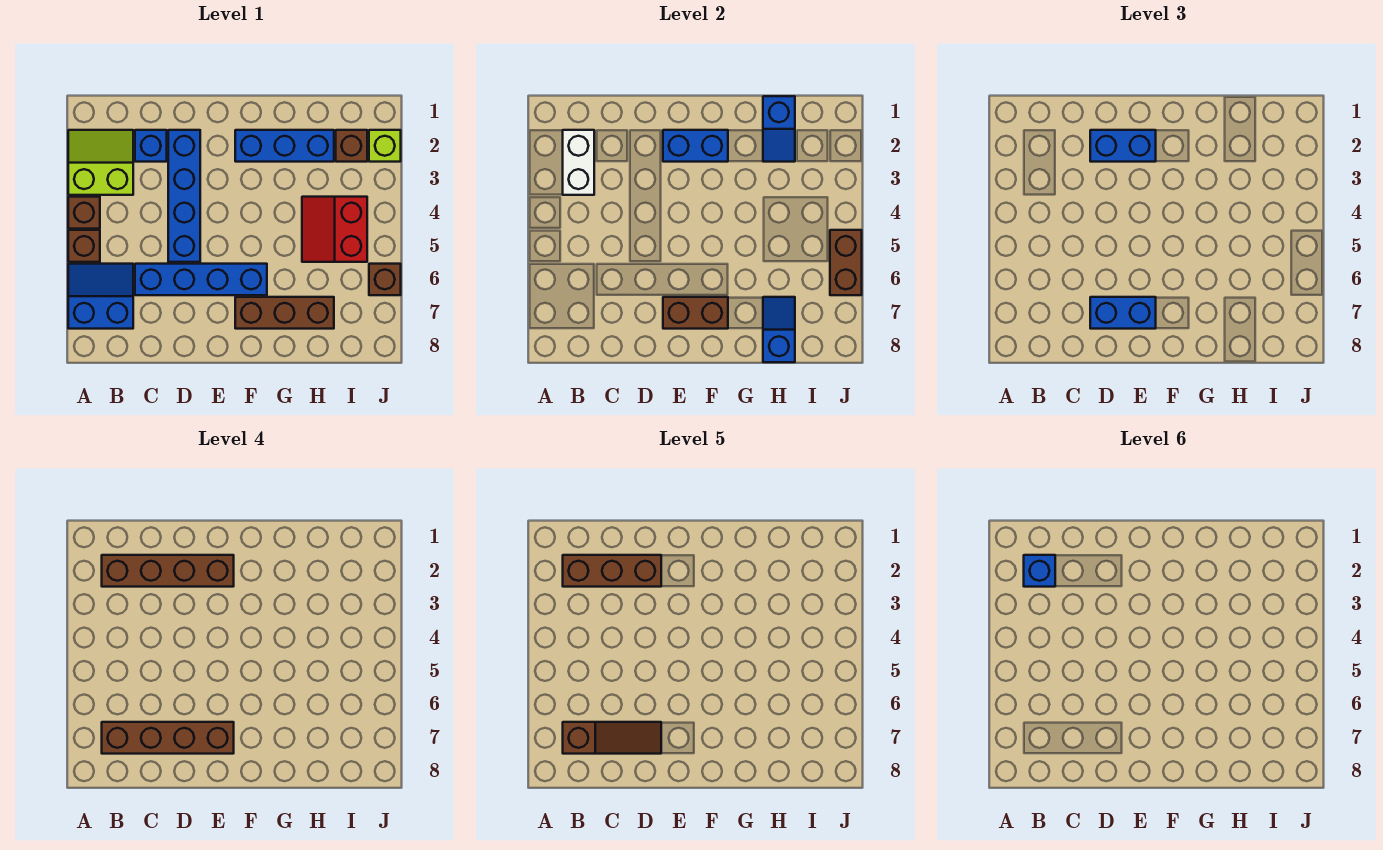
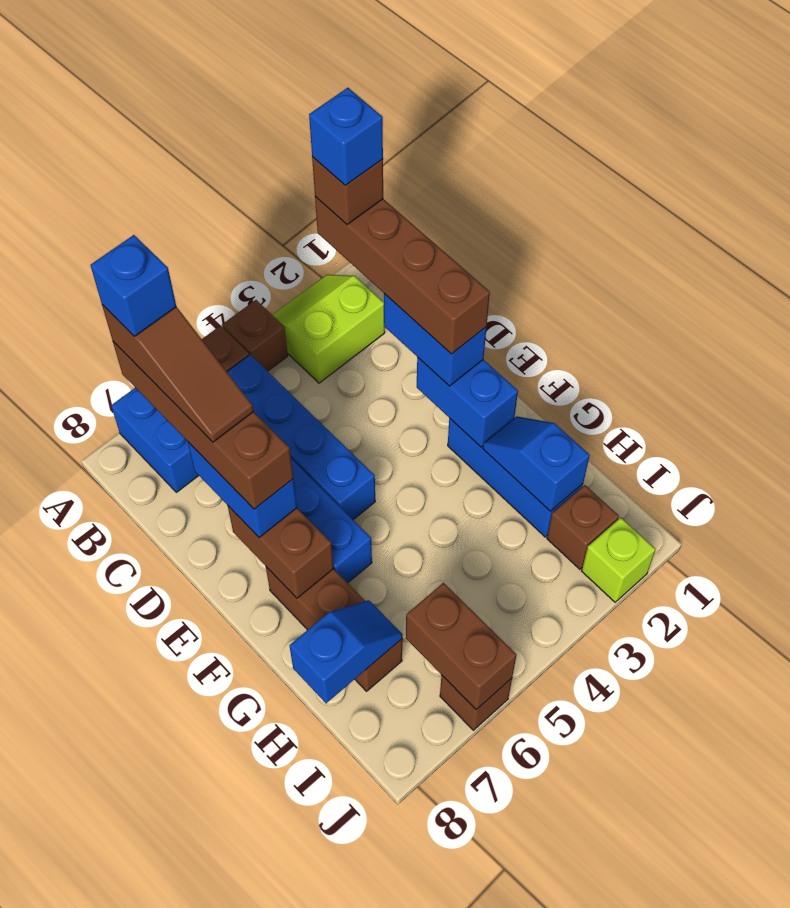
lime 2x2 slope [68,130,133,195] -> lime 2x2 slope turned to [273,275,385,383]
white 1x2 brick [563,130,594,195] -> none
brown 1x3 brick [563,555,661,587] -> brown 1x1 brick [312,157,383,225]
blue 1x1 brick [135,130,167,162] -> blue 1x1 brick moved to [90,235,176,336]
blue 1x4 brick [168,130,200,262] -> blue 1x4 brick turned to [227,355,375,520]
blue 1x2 slope [763,96,795,162] -> blue 1x2 slope turned to [483,416,590,511]
red 2x2 slope [302,197,367,262] -> none
brown 1x2 brick [830,230,862,295] -> brown 1x2 brick turned to [406,583,517,710]

